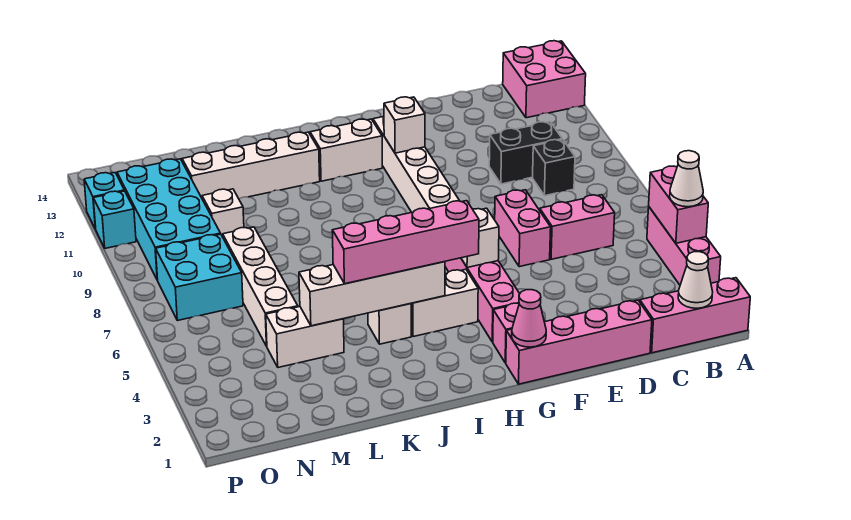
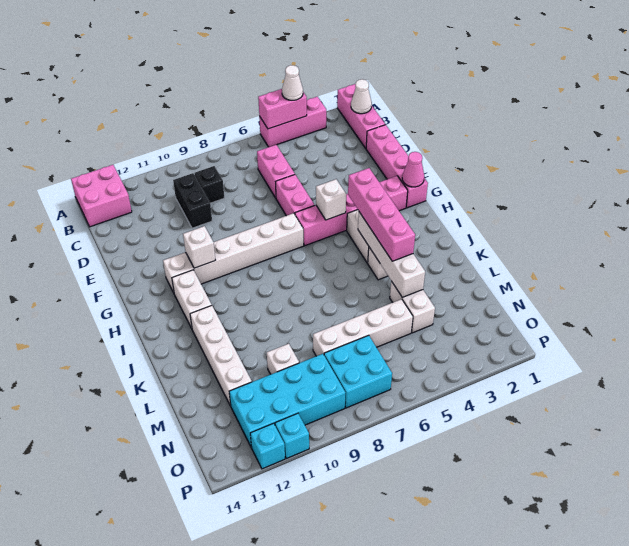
pink 1x2 brick [495,190,551,267] -> pink 1x2 brick turned to [276,175,314,216]

